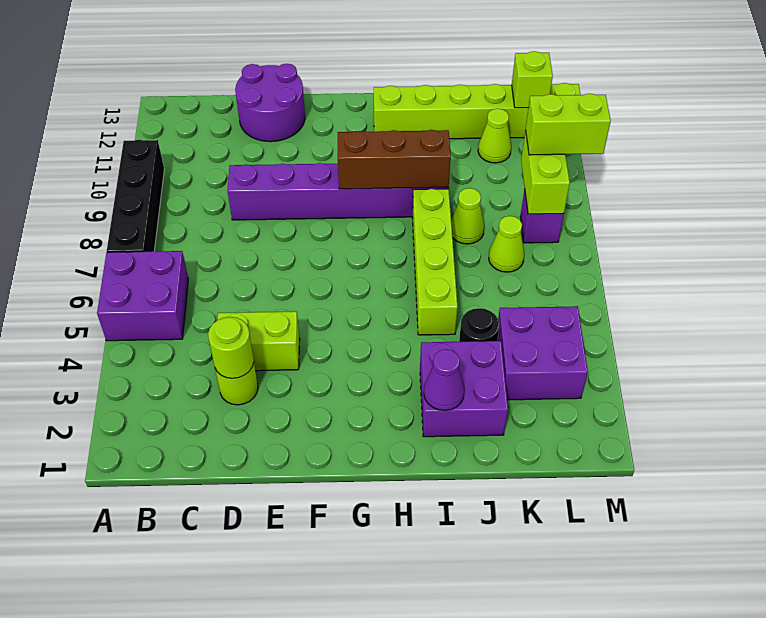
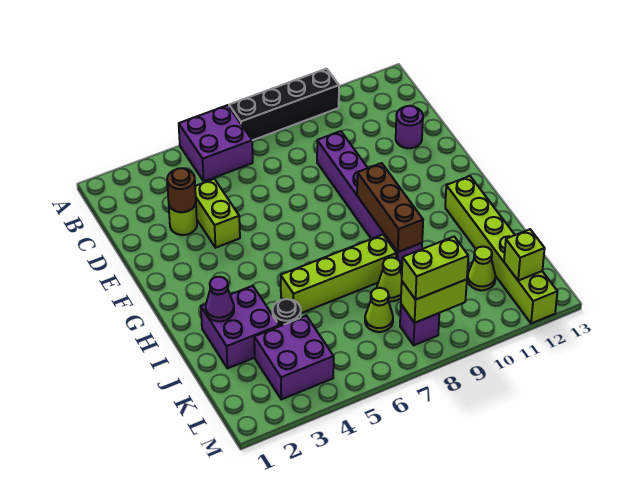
lime 1x1 round brick [208,317,254,378] -> brown 1x1 round brick [167,168,196,212]
purple 2x2 round brick [235,64,305,142] -> purple 1x1 round brick [396,106,423,148]
lime 1x2 brick [526,94,611,155] -> lime 1x2 brick turned to [402,237,468,300]

